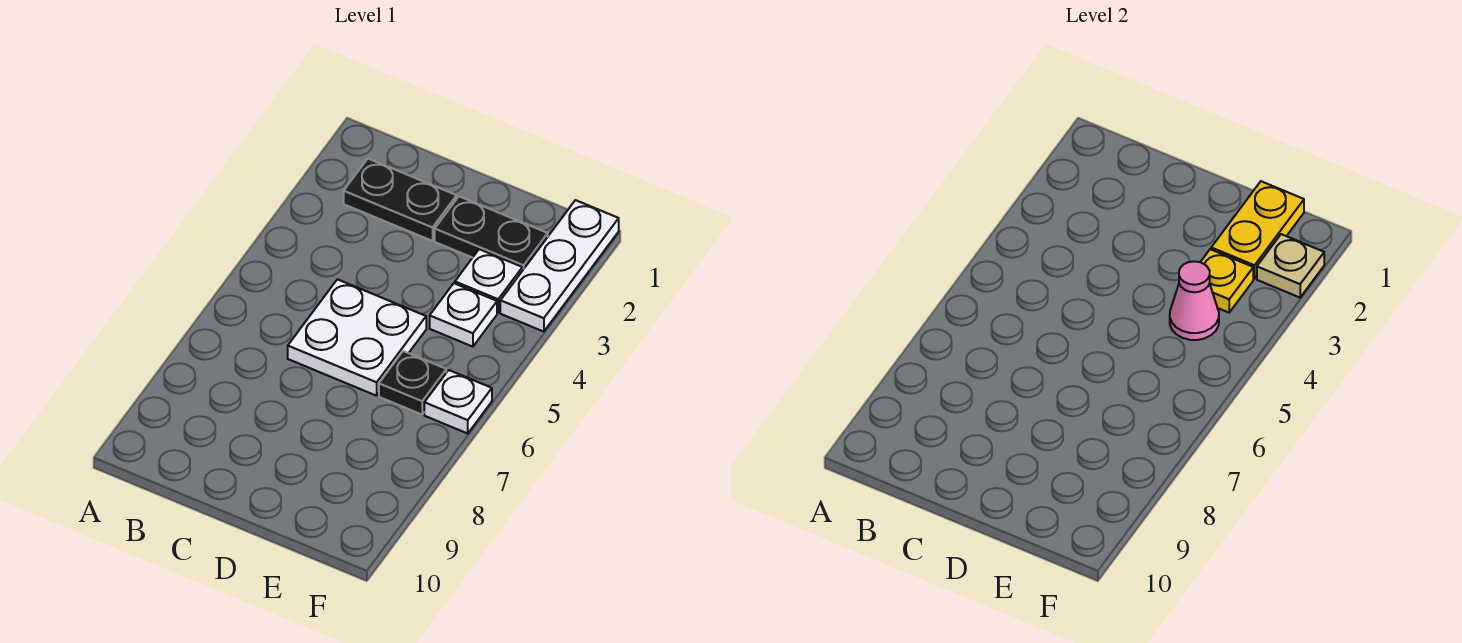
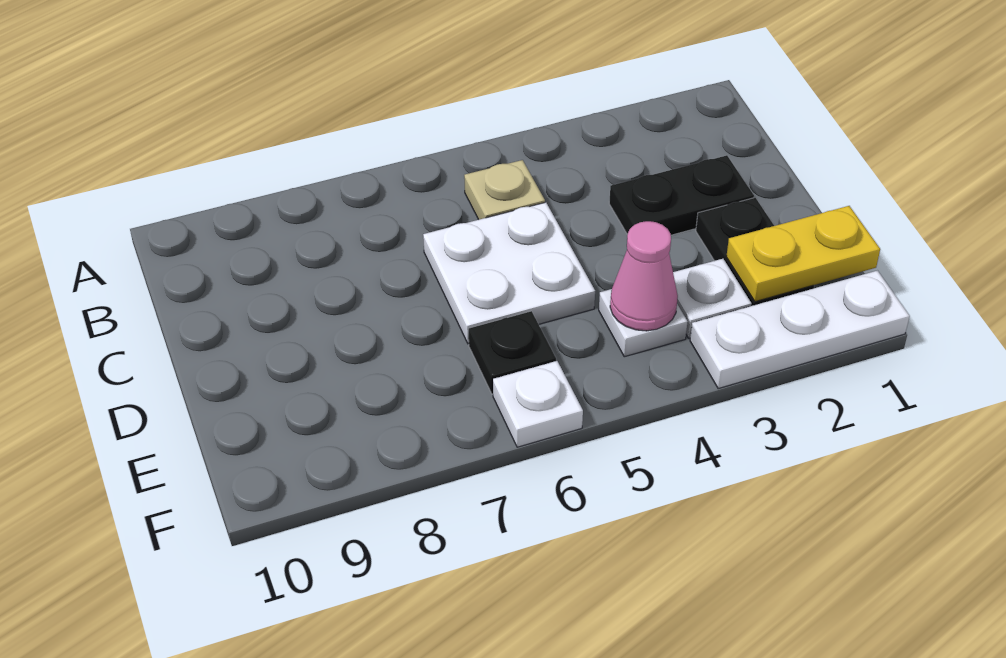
black 1x2 plate [344,159,457,241] -> black 1x2 plate turned to [609,155,754,235]
yellow 1x1 plate [1201,249,1253,313] -> none
tan 1x1 plate [1257,234,1324,298] -> tan 1x1 plate moved to [464,160,545,220]

